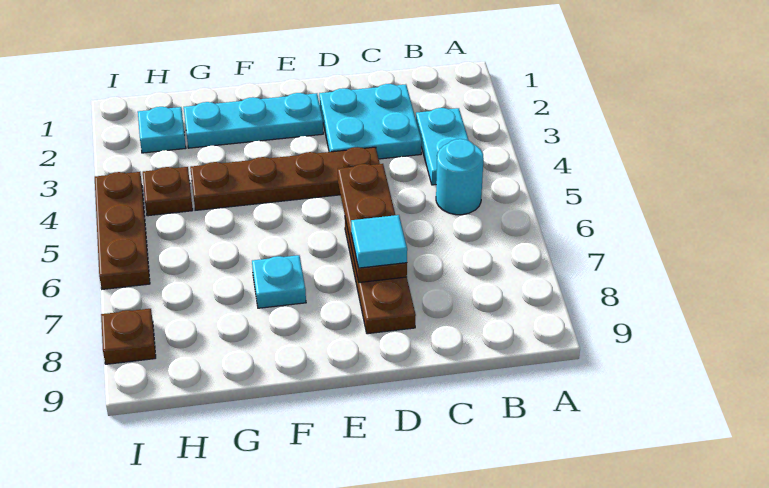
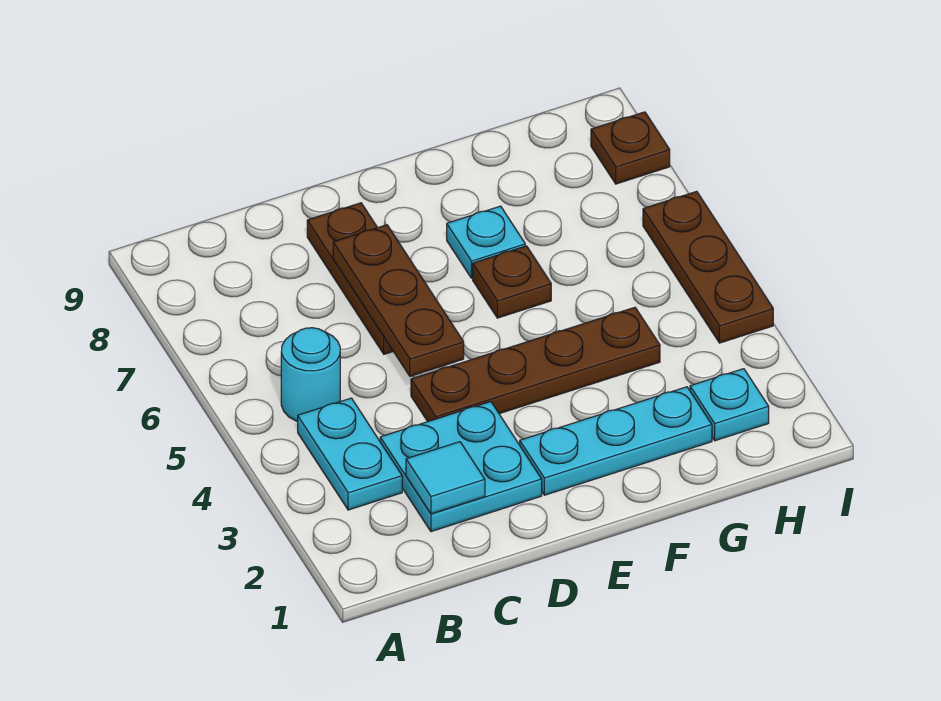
cyan 1x1 tile [351,215,407,268] -> cyan 1x1 tile moved to [406,442,485,514]
brown 1x1 plate [143,167,193,216] -> brown 1x1 plate moved to [473,246,551,318]

